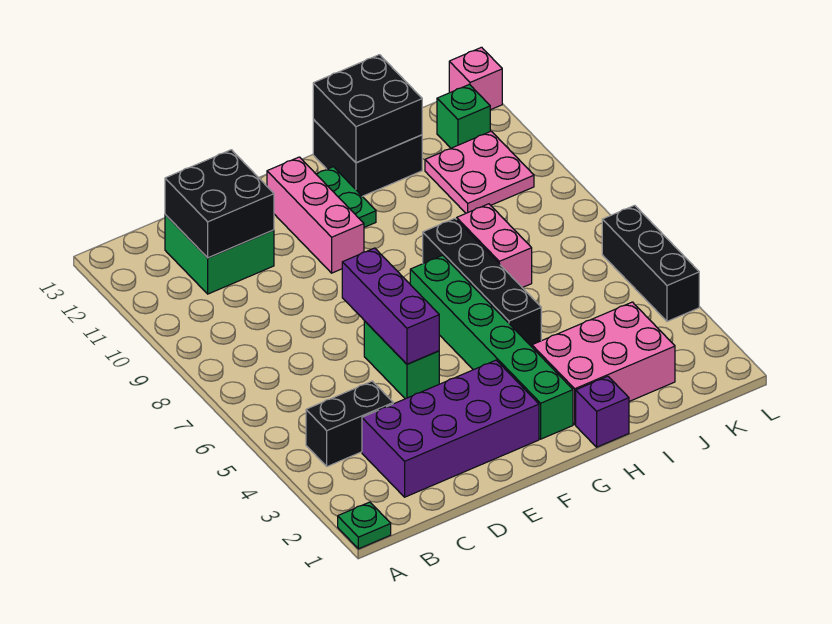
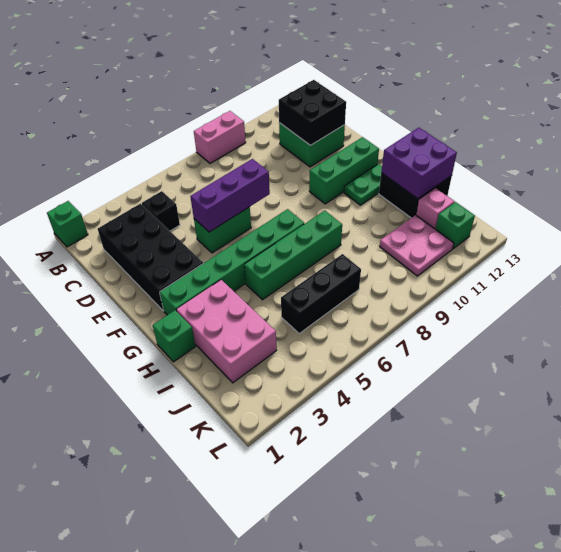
green 1x1 plate [338,502,391,549] -> green 1x1 brick [47,201,88,247]
black 1x2 brick [306,381,393,466] -> black 1x1 brick [142,191,180,231]
purple 2x4 brick [362,360,539,497] -> black 2x4 brick [98,204,203,311]
pink 1x3 brick [267,157,364,273] -> green 1x3 brick [309,137,379,204]
purple 1x1 brick [576,376,629,447] -> green 1x1 brick [153,310,196,362]
black 1x4 brick [423,218,541,347] -> green 1x4 brick [244,211,342,300]
black 2x2 brick [313,55,422,163] -> purple 2x2 brick [381,128,457,199]
pink 1x2 brick [457,204,532,288] -> pink 1x2 brick moved to [194,111,246,163]
black 1x3 brick [602,205,699,321] -> black 1x3 brick moved to [281,254,361,333]
pink 1x1 brick [449,47,502,110] -> pink 1x1 brick moved to [416,188,454,229]

